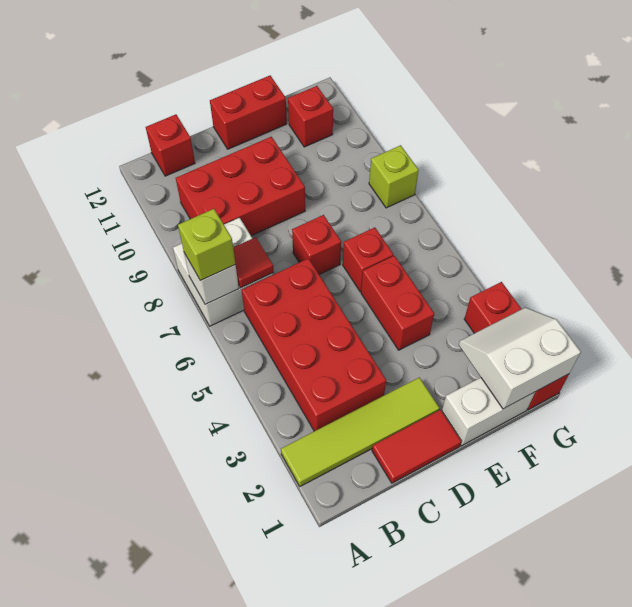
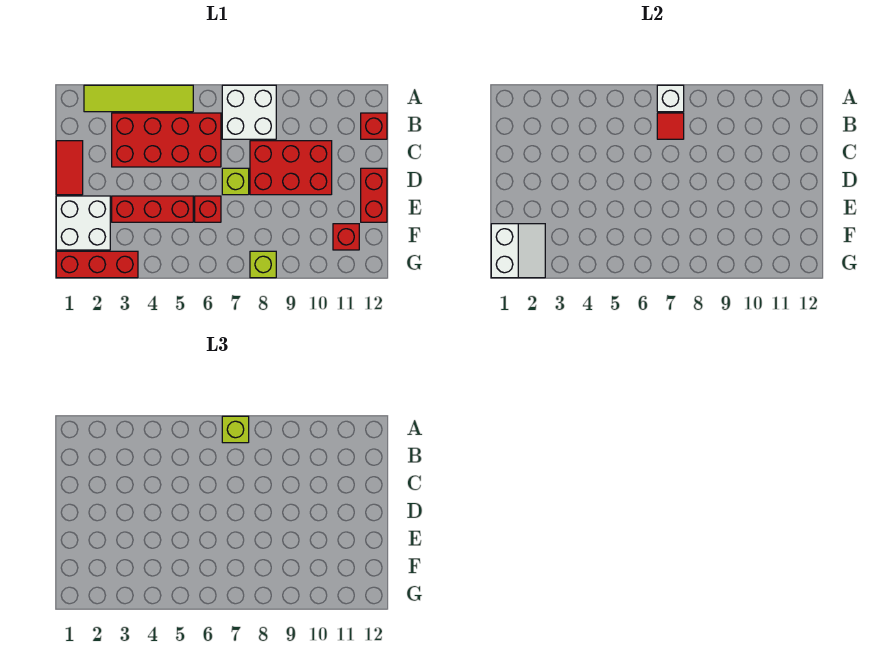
lime 1x4 tile [281,377,440,486] -> lime 1x4 tile turned to [84,85,193,112]
red 2x3 brick [176,137,305,236] -> red 2x3 brick turned to [250,141,332,195]
red 1x1 brick [292,215,341,274] -> lime 1x1 brick [222,168,249,195]
white 1x2 brick [442,378,535,446] -> white 2x2 brick [56,196,110,250]
red 1x2 brick [361,256,434,350] -> red 1x3 brick [112,196,193,222]

